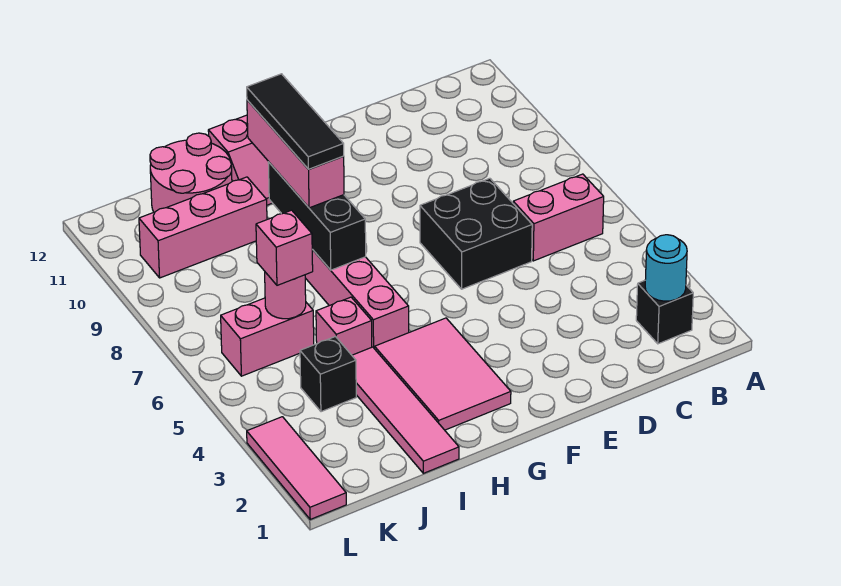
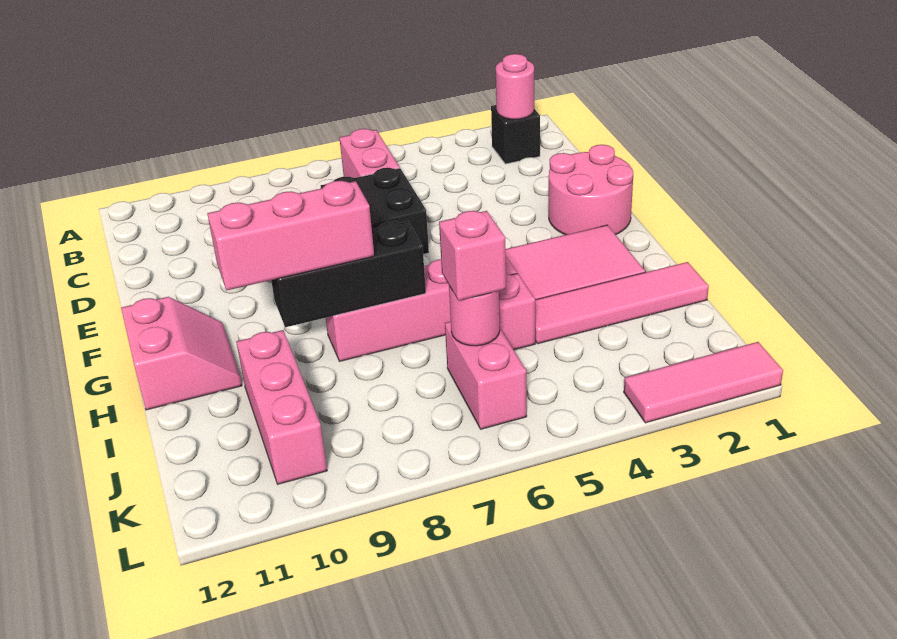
cyan 1x1 round brick [645,235,687,301] -> pink 1x1 round brick [496,54,534,119]
black 1x3 tile [247,74,344,169] -> none
pink 2x2 round brick [150,133,232,212] -> pink 2x2 round brick moved to [549,145,633,235]
black 1x1 brick [300,337,356,412] -> none

